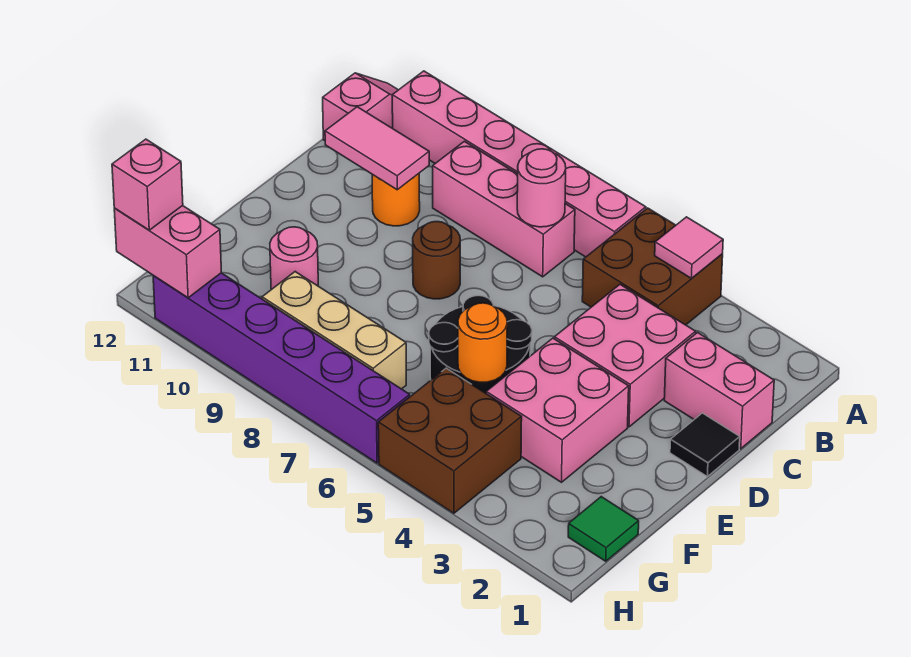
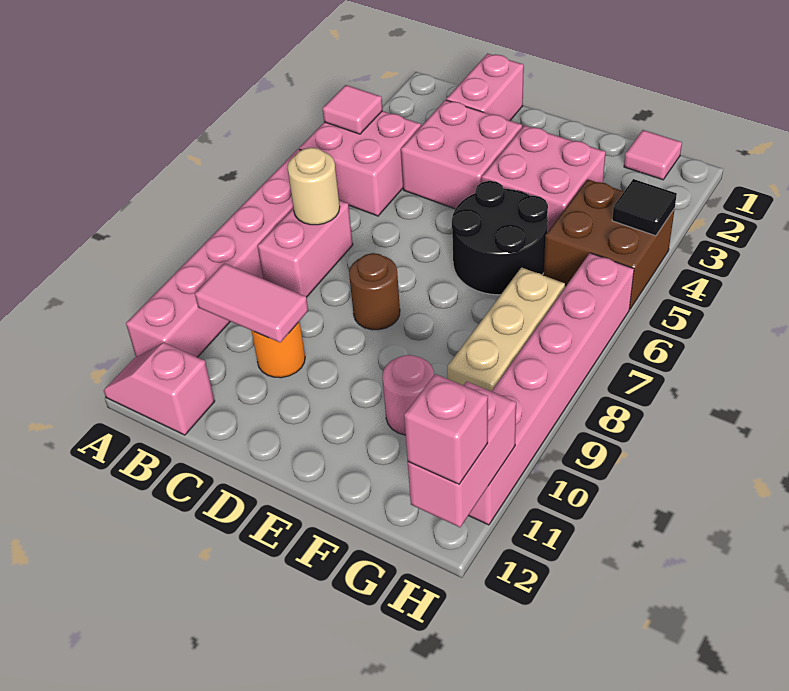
brown 2x2 brick [582,208,723,325] -> pink 2x2 brick [299,111,421,216]
pink 1x3 brick [433,141,575,277] -> pink 1x2 brick [258,200,353,297]
pink 1x1 round brick [517,149,566,227] -> tan 1x1 round brick [288,147,340,225]
pink 1x2 tile [325,107,429,190] -> pink 1x2 tile turned to [195,263,308,342]
black 1x1 tile [670,413,740,476] -> black 1x1 tile moved to [612,179,677,236]
orange 1x1 round brick [458,303,507,382] -> none
green 1x1 tile [568,497,639,561] -> pink 1x1 tile [624,130,682,180]
purple 1x6 brick [153,273,410,463] -> pink 1x6 brick [468,253,634,525]

